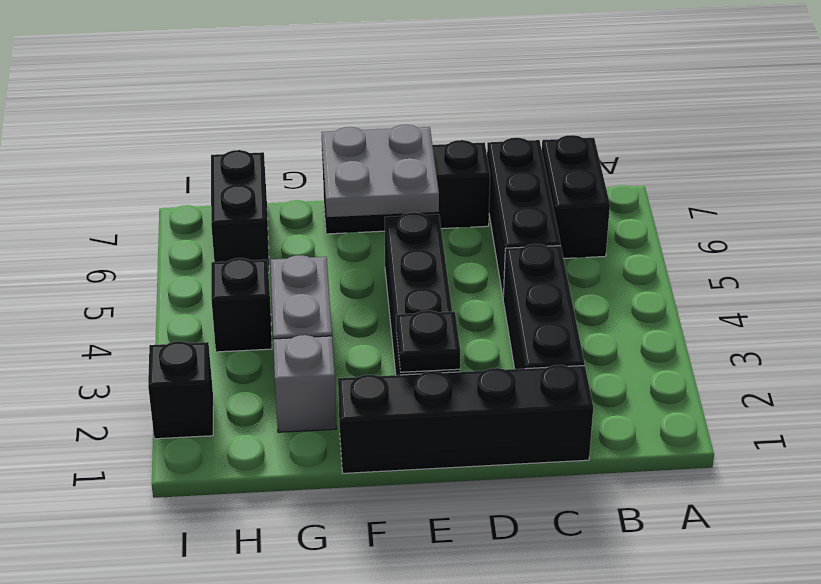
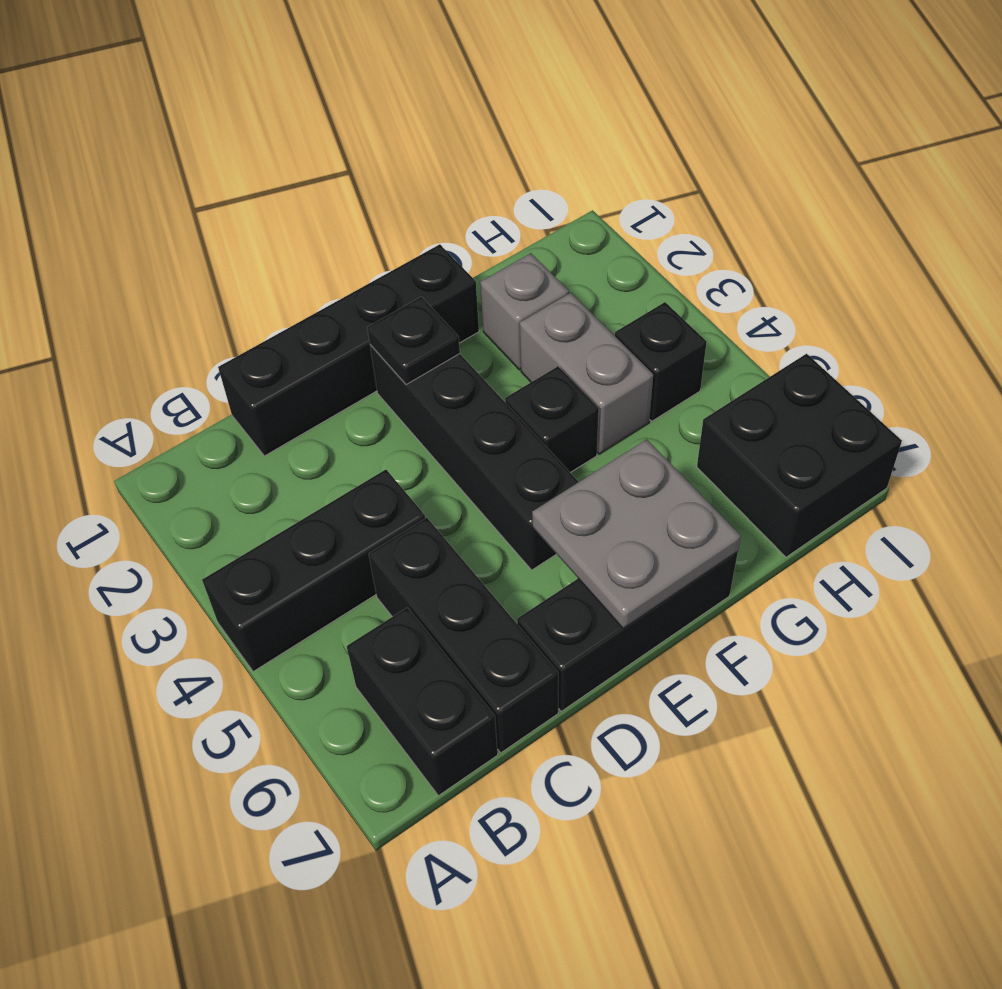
black 1x3 brick [503,244,585,369] -> black 1x3 brick turned to [202,470,425,672]
black 1x2 brick [211,150,269,273] -> black 2x2 brick [697,354,902,557]
black 1x1 brick [148,341,213,439] -> black 1x1 brick moved to [505,366,599,473]

